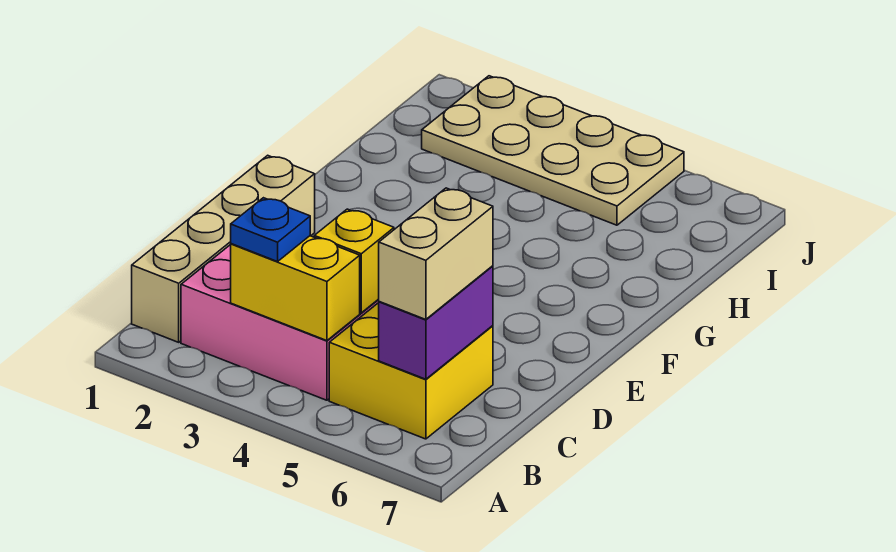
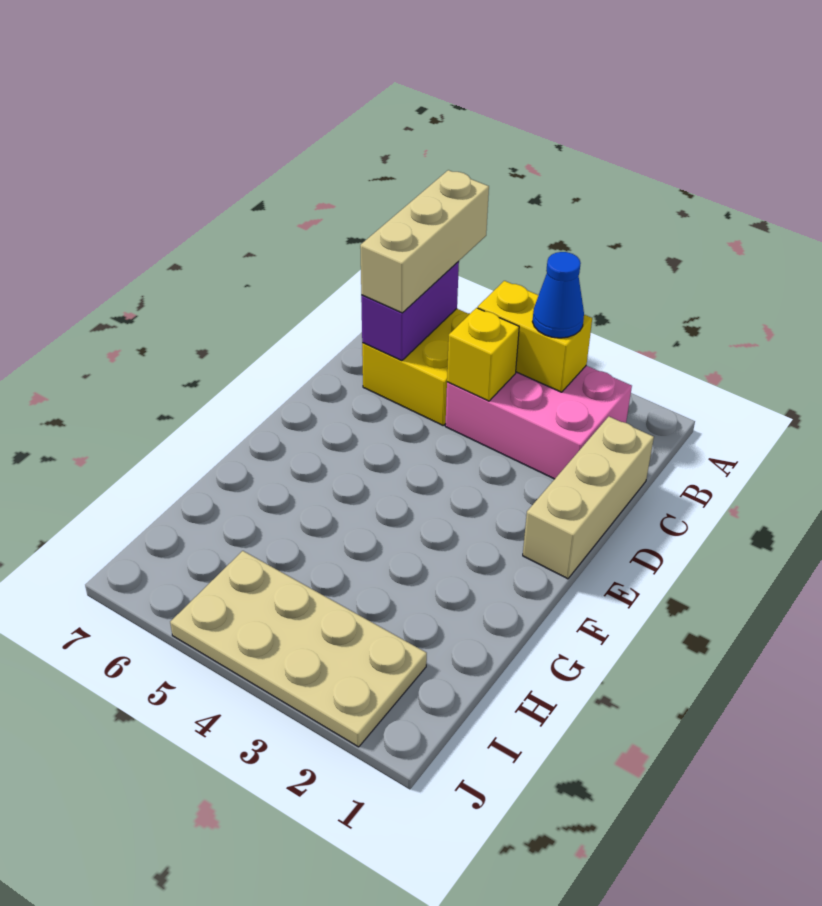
tan 1x4 brick [132,155,315,342] -> tan 1x3 brick [523,417,654,579]
blue 1x1 plate [231,198,310,262] -> blue 1x1 cone [532,252,584,338]
tan 1x2 brick [379,188,493,320] -> tan 1x3 brick [360,170,489,313]

